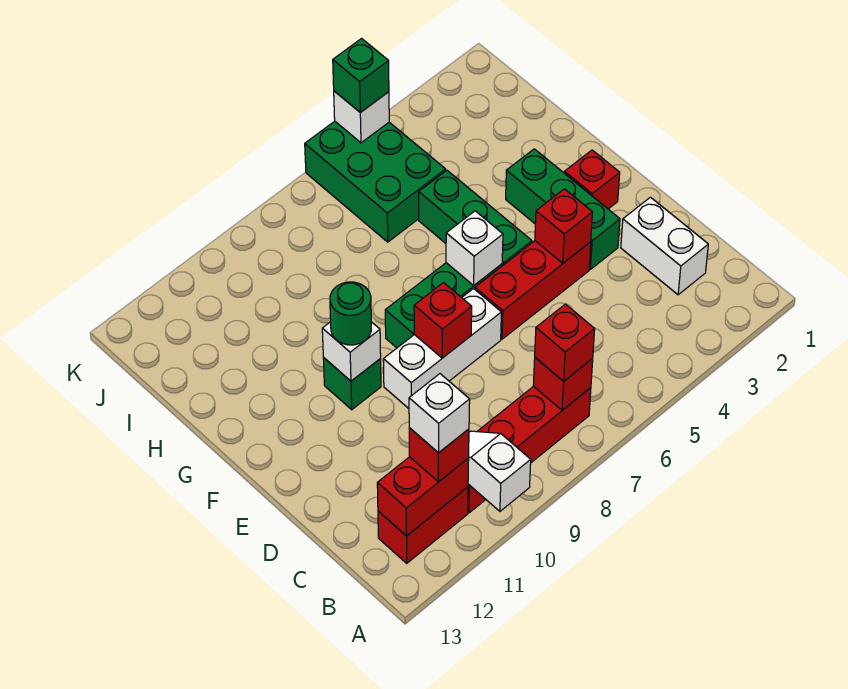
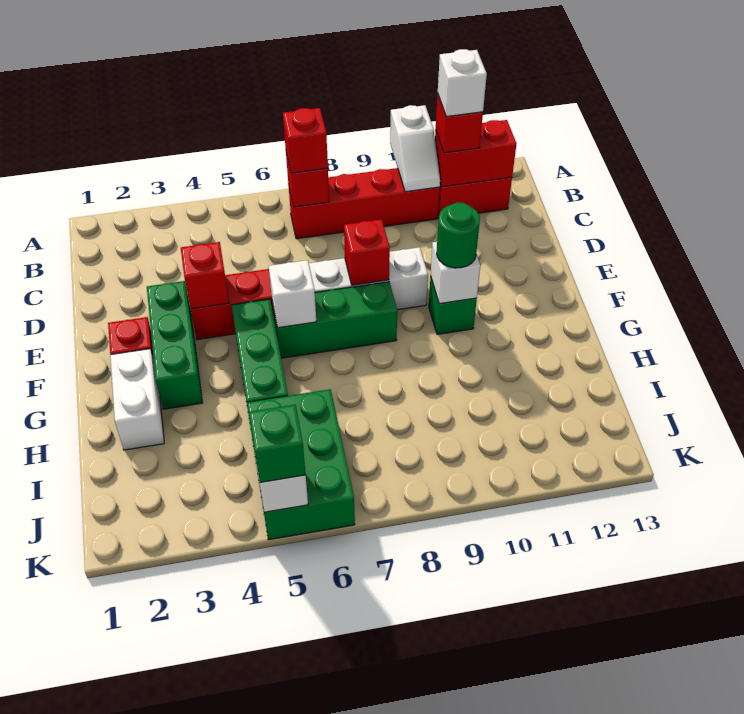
white 1x2 brick [621,197,708,295] -> white 1x2 brick moved to [110,349,164,450]

